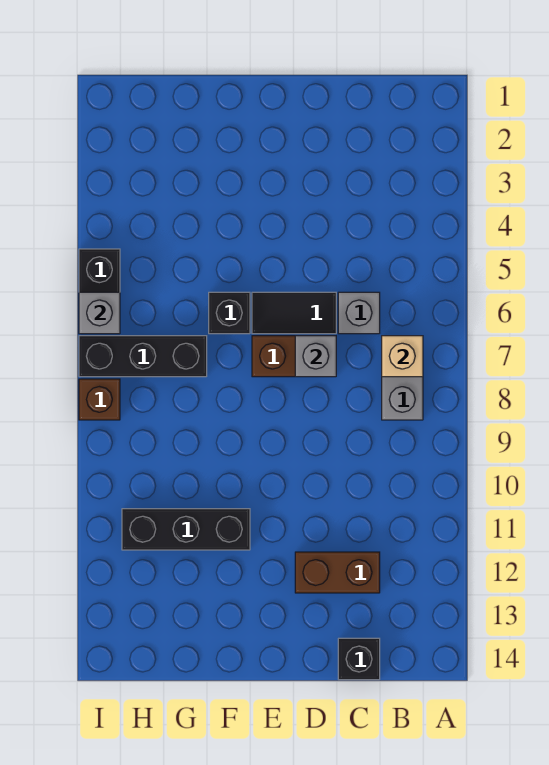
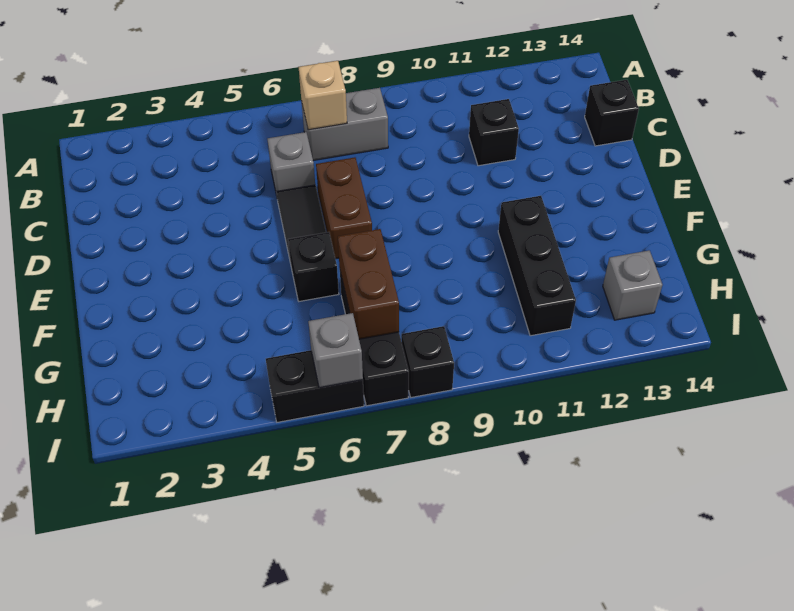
none -> black 1x1 brick [469,99,519,166]
brown 1x2 brick [295,552,380,593] -> brown 1x2 brick moved to [338,229,399,339]
grey 1x1 brick [295,336,336,377] -> grey 1x1 brick moved to [603,250,662,320]
brown 1x1 brick [79,379,120,420] -> black 1x1 brick [402,326,454,397]

